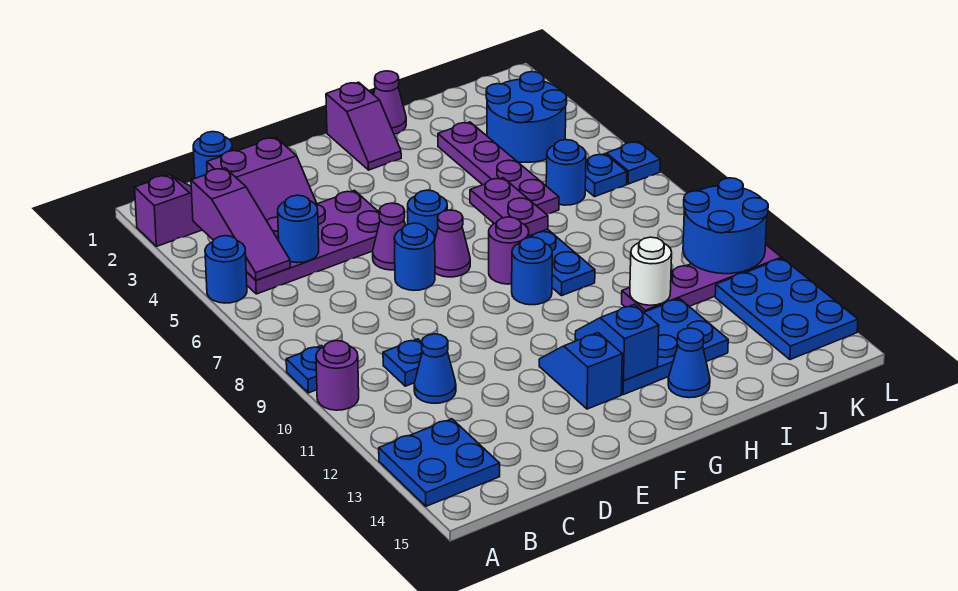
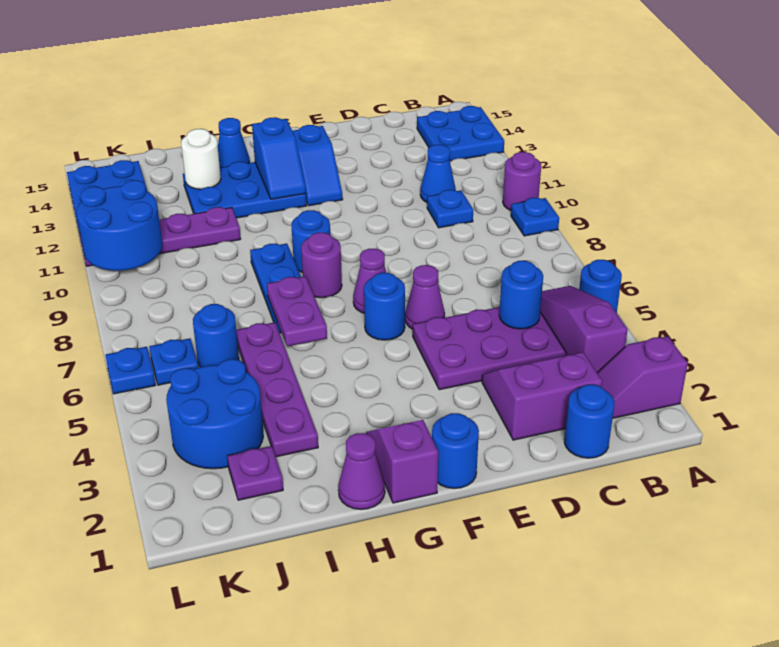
blue 1x1 round brick [394,223,435,290] -> blue 1x1 round brick moved to [432,413,479,489]
white 1x1 round brick [630,237,672,305] -> white 1x1 round brick moved to [181,129,221,189]
none -> purple 1x1 plate [227,446,283,500]

